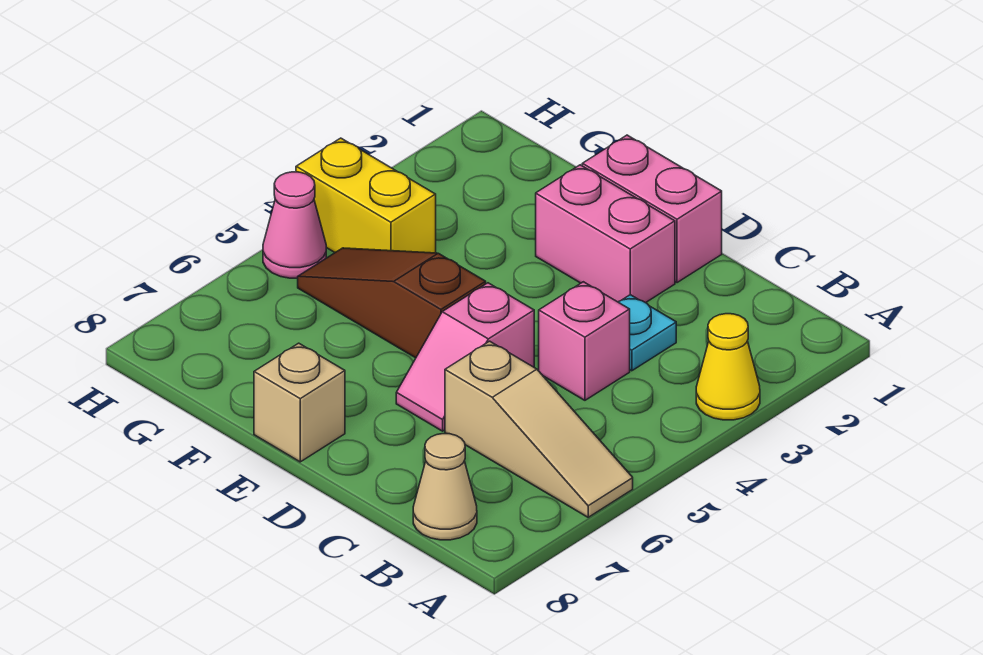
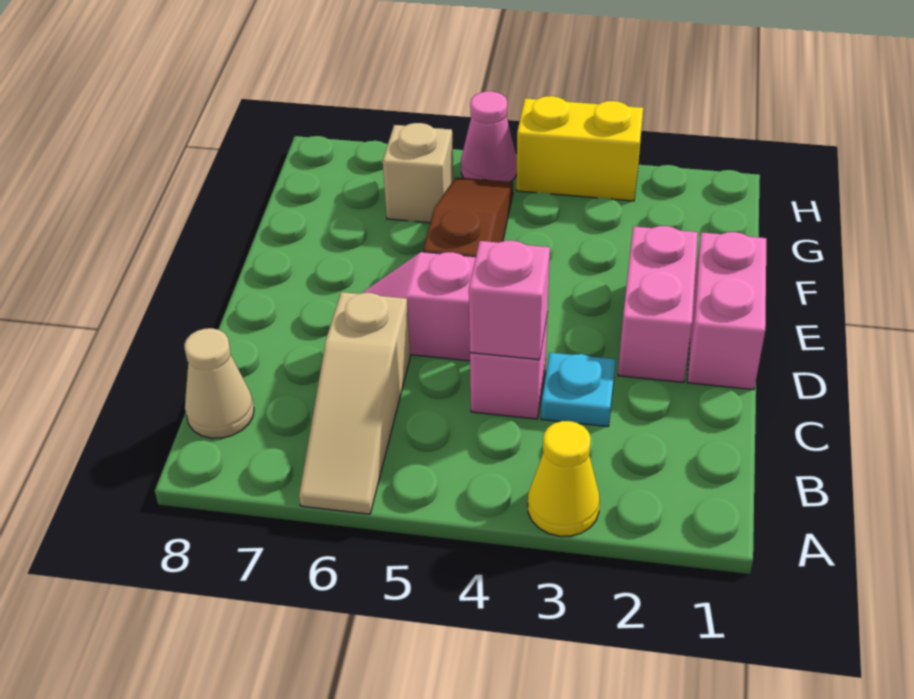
none -> pink 1x1 brick [469,241,550,360]
tan 1x1 brick [254,343,345,462] -> tan 1x1 brick moved to [383,123,453,223]
yellow 1x2 brick [296,138,436,253] -> yellow 1x2 brick turned to [516,96,643,201]

